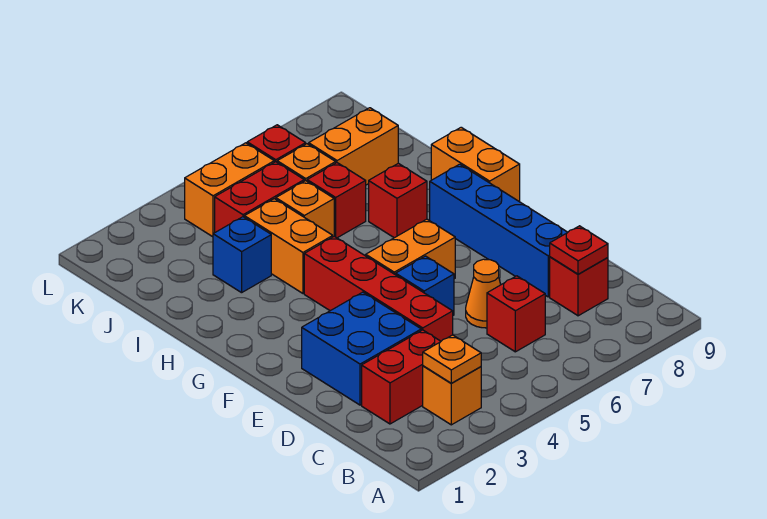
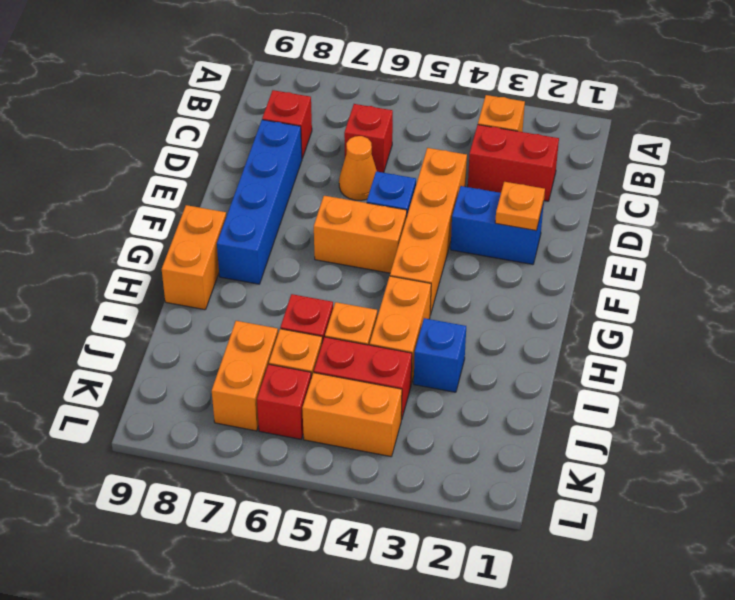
orange 1x1 plate [423,335,481,383] -> orange 1x1 plate moved to [495,182,545,231]
red 1x1 plate [550,226,608,274] -> none
blue 2x2 brick [302,292,421,405] -> blue 1x2 brick [451,186,544,264]
red 1x4 brick [304,236,453,341] -> orange 1x4 brick [390,148,467,315]
red 1x1 brick [369,163,427,238] -> none
orange 1x2 brick [309,108,398,185] -> orange 1x2 brick turned to [212,321,278,431]

